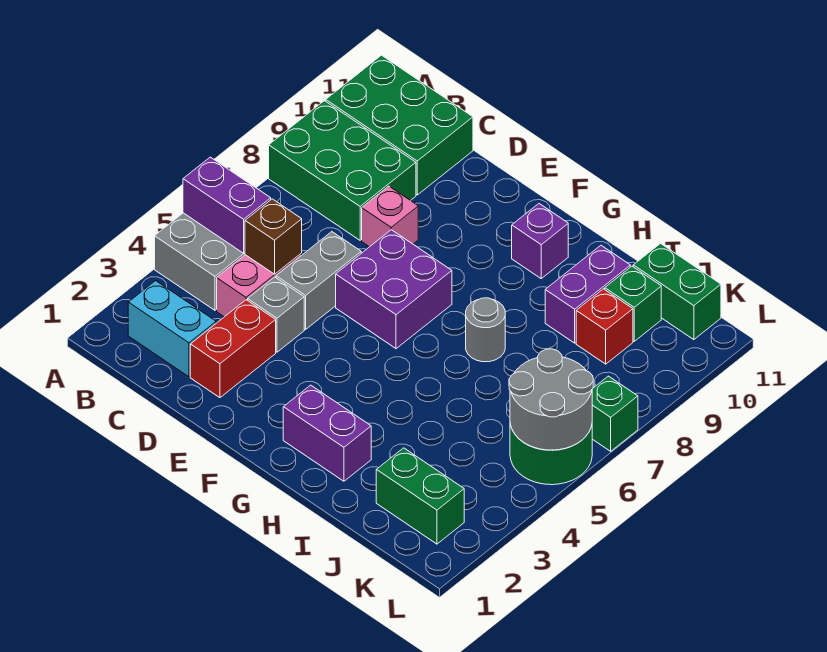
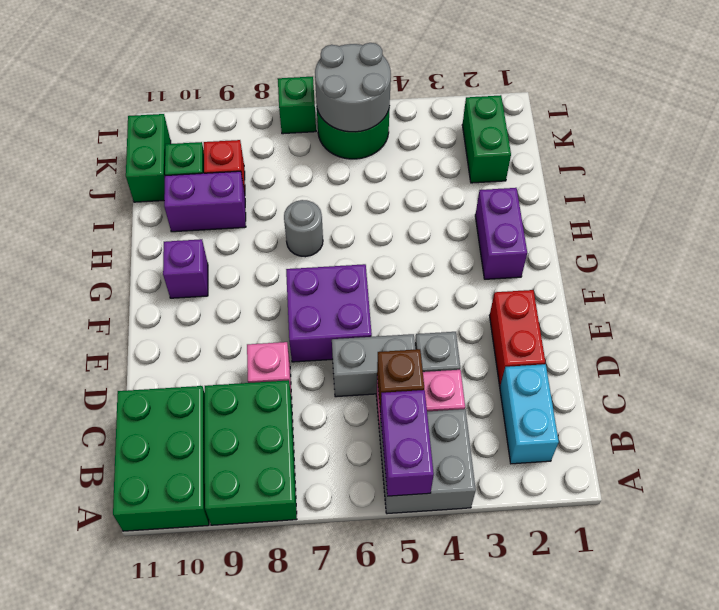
red 1x2 brick [190,300,276,398] -> red 1x2 brick turned to [490,290,545,386]

